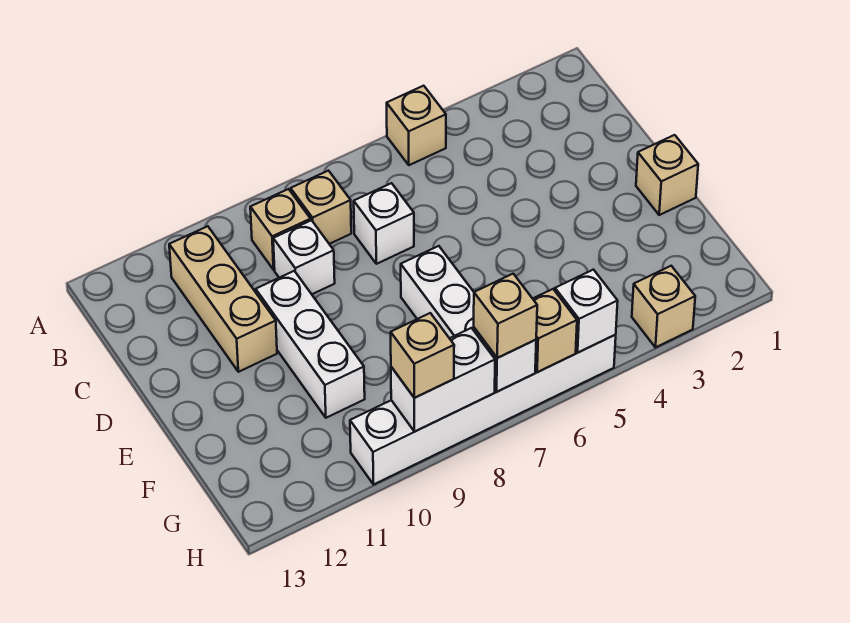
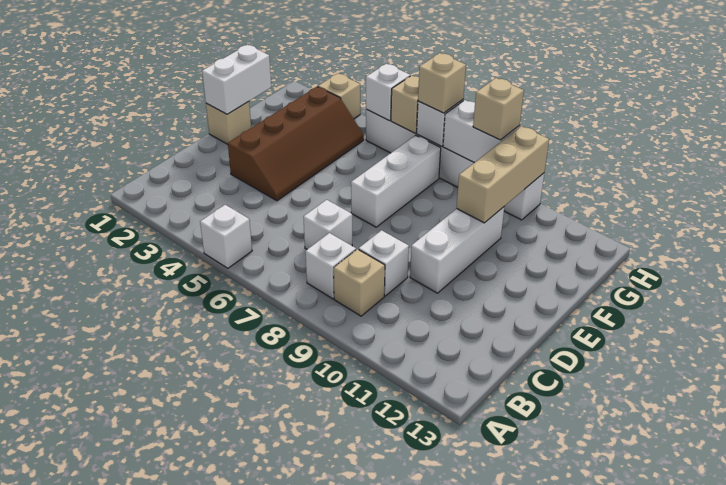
tan 1x1 brick [387,86,446,165] -> white 1x1 brick [200,205,252,268]
tan 1x1 brick [291,171,351,244] -> white 1x1 brick [305,233,356,299]
tan 1x3 brick [169,226,277,372] -> tan 1x3 brick moved to [457,126,549,223]
none -> brown 2x4 slope [228,87,364,201]
none -> white 1x2 brick [202,45,271,114]

